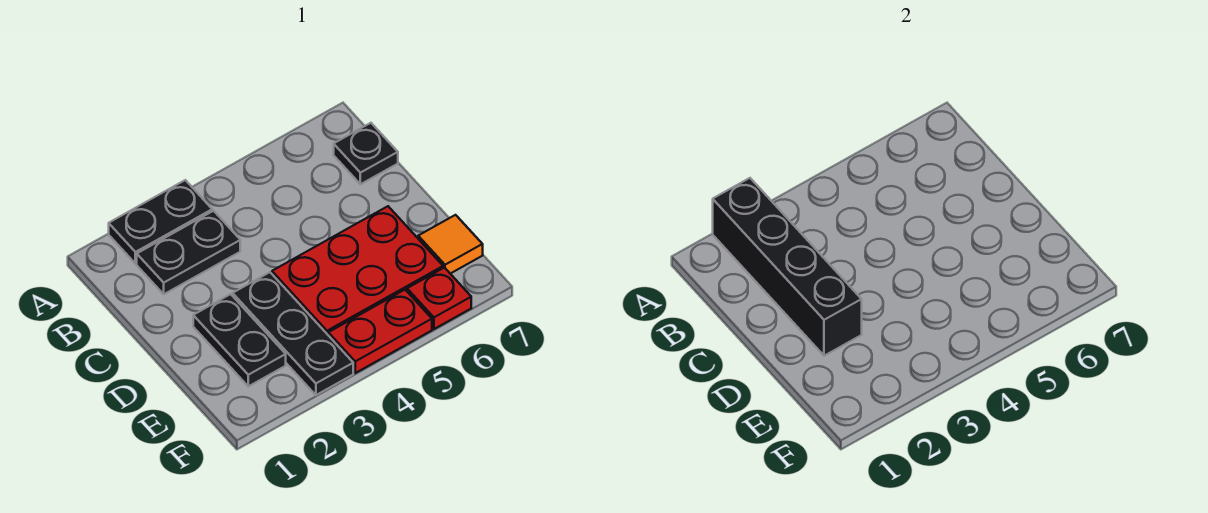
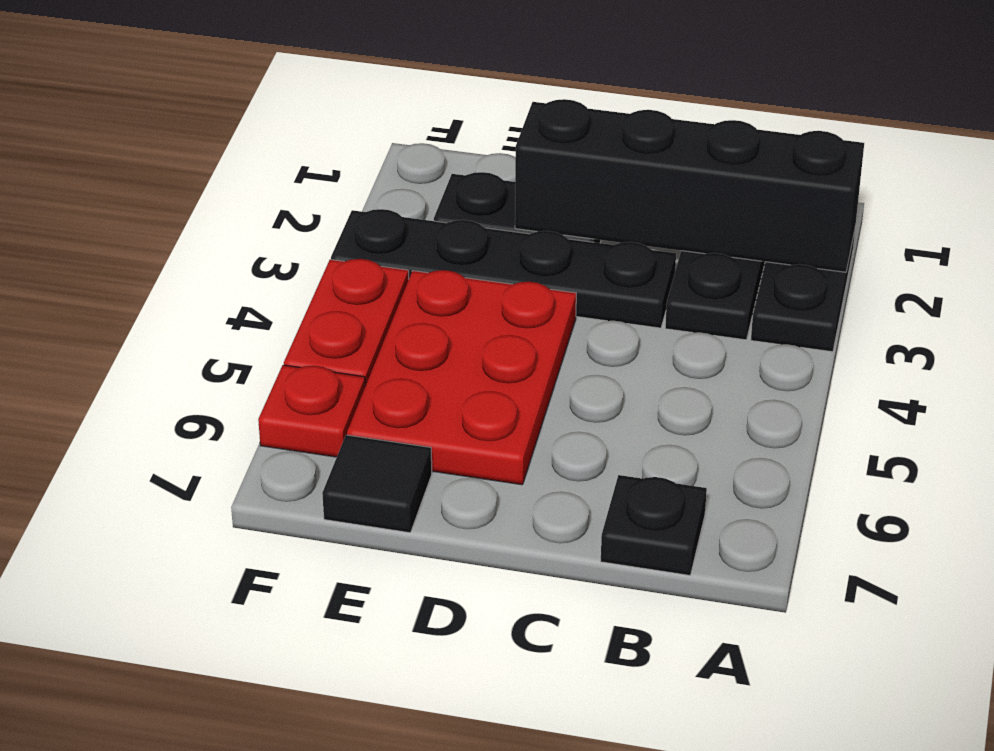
black 1x3 plate [233,272,353,395] -> black 1x4 plate [331,209,676,328]
orange 1x1 tile [418,215,483,274] -> black 1x1 tile [322,435,432,533]

